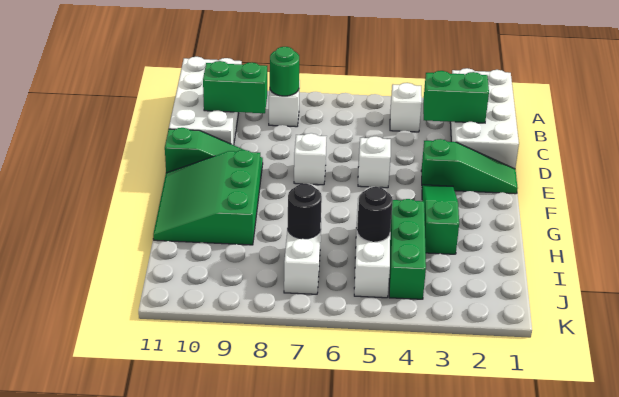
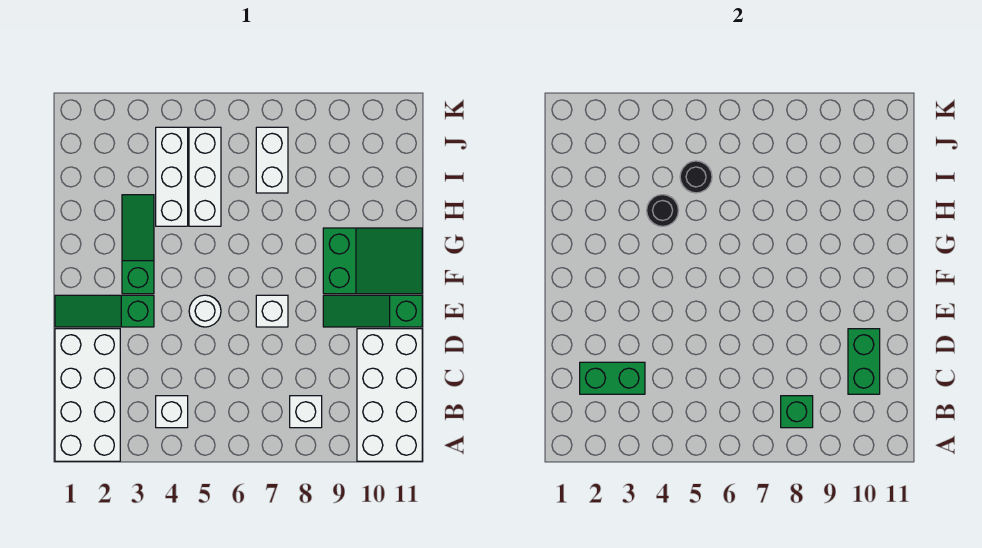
green 1x1 round brick [270,47,299,96] -> green 1x1 brick [781,396,813,428]
green 1x2 brick [203,61,267,113] -> green 1x2 brick turned to [848,329,880,394]
white 1x1 brick [358,136,391,188] -> white 1x1 round brick [189,295,221,327]
green 1x3 slope [422,185,459,254] -> green 1x3 slope turned to [122,195,154,294]
green 3x3 slope [153,150,260,245] -> green 2x3 slope [323,228,422,294]
green 1x3 brick [389,199,426,299] -> white 1x3 brick [156,127,188,226]
black 1x1 round brick [288,184,322,239] -> black 1x1 round brick moved to [647,195,678,226]

